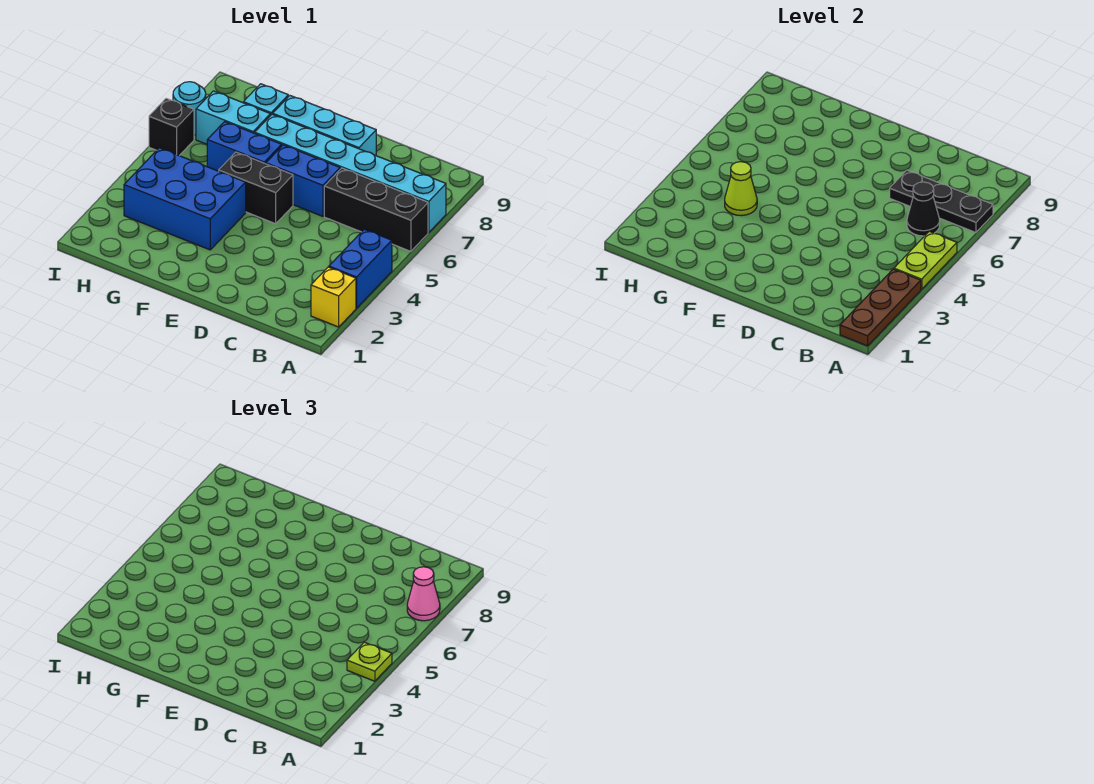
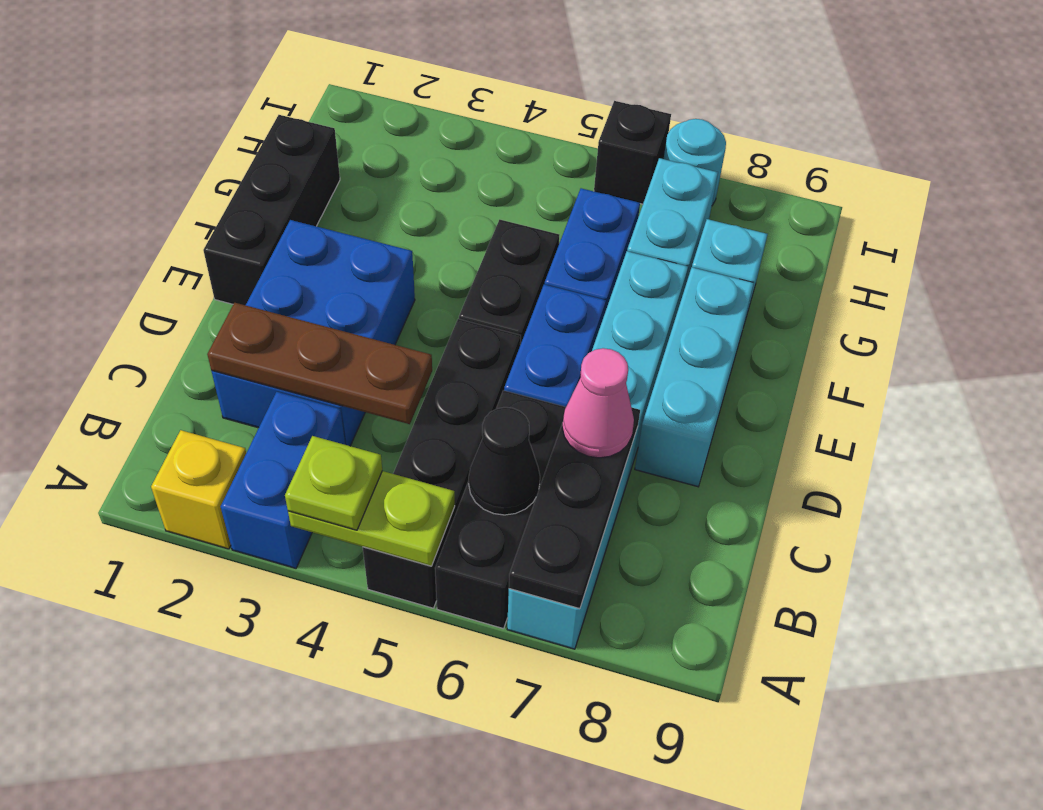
brown 1x3 plate [840,269,921,346] -> brown 1x3 plate moved to [207,303,432,424]
blue 1x2 brick [329,229,392,308] -> blue 1x2 brick turned to [221,392,345,568]
none -> black 1x4 brick [363,319,521,608]
pink 1x1 cone [407,567,440,621] -> pink 1x1 cone moved to [562,348,634,458]
none -> black 1x3 brick [203,115,340,305]
blue 2x3 brick [124,148,246,250] -> blue 2x3 brick moved to [212,220,415,446]
lime 1x1 cone [725,162,757,216] -> none

